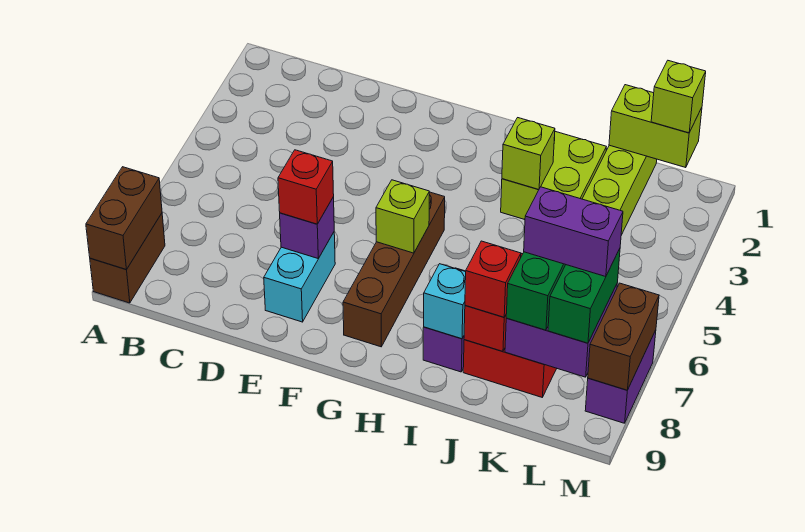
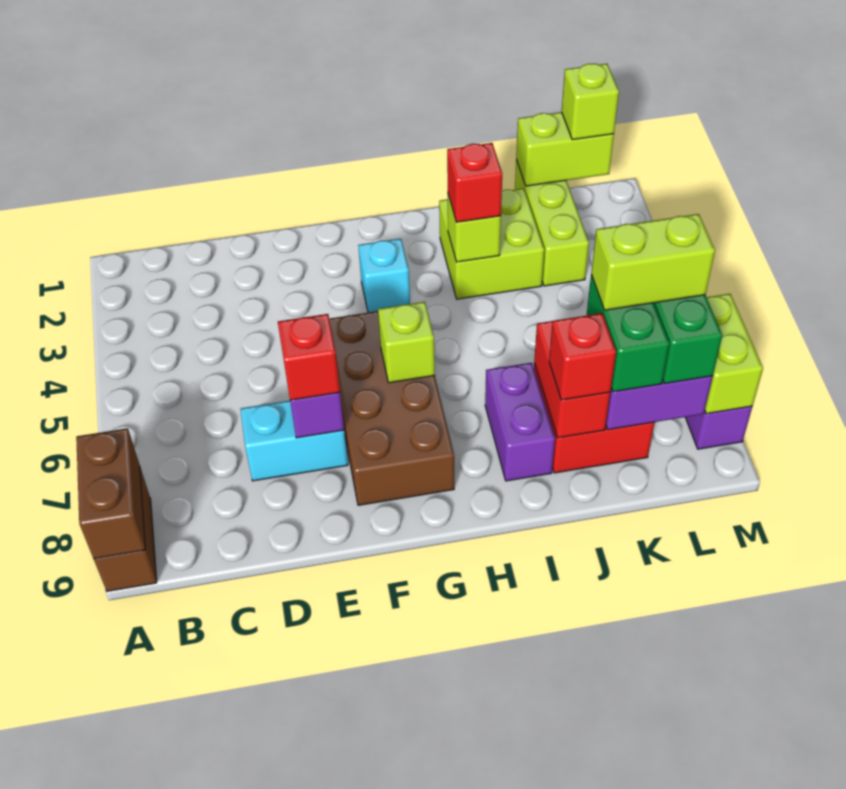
cyan 1x2 brick [264,232,335,322] -> cyan 1x2 brick turned to [240,401,348,481]
brown 1x4 brick [343,192,445,347] -> brown 2x4 brick [329,311,454,505]
none -> red 1x1 brick [447,143,502,222]
cyan 1x1 brick [424,264,466,339] -> cyan 1x1 brick moved to [358,239,410,313]
purple 1x2 brick [524,187,623,277] -> lime 1x2 brick [591,214,715,310]
brown 1x2 brick [588,283,659,390] -> lime 1x2 brick [705,294,763,414]

